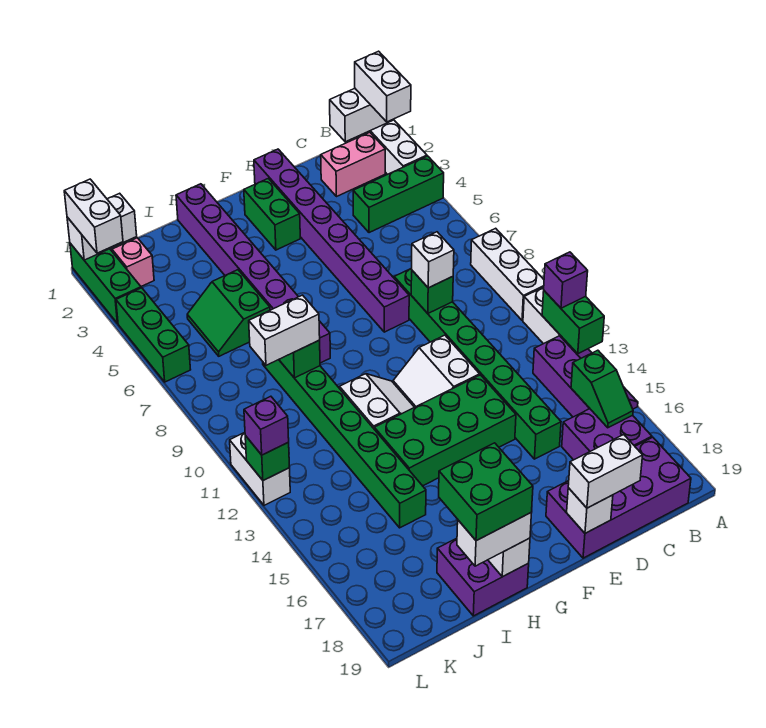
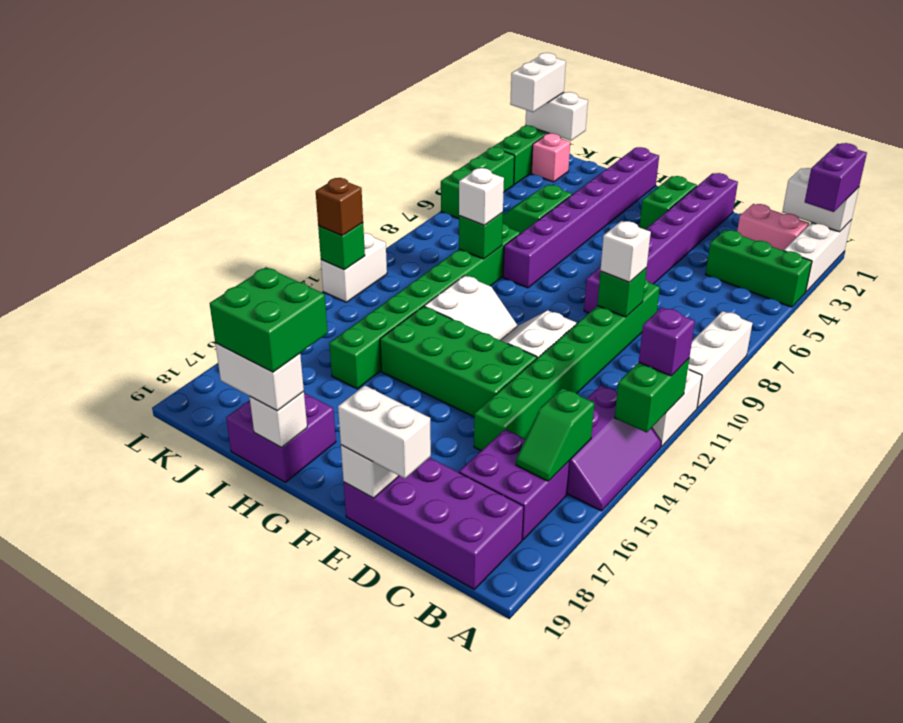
white 1x2 brick [355,51,411,122] -> purple 1x2 brick [805,143,867,212]
white 1x2 brick [249,295,320,365] -> white 1x1 brick [459,168,504,225]
purple 1x1 brick [244,396,289,455] -> brown 1x1 brick [316,178,363,236]

